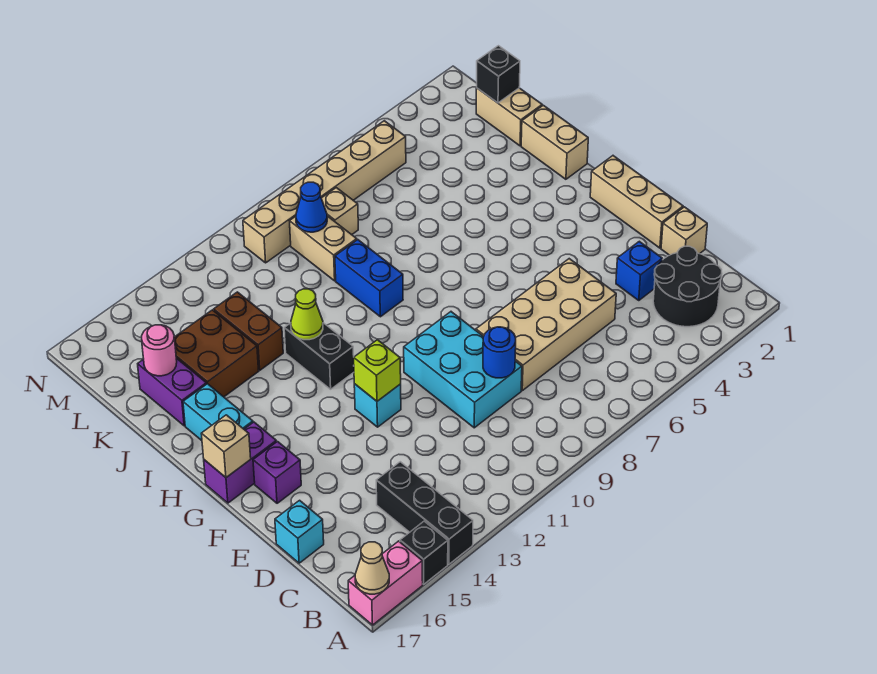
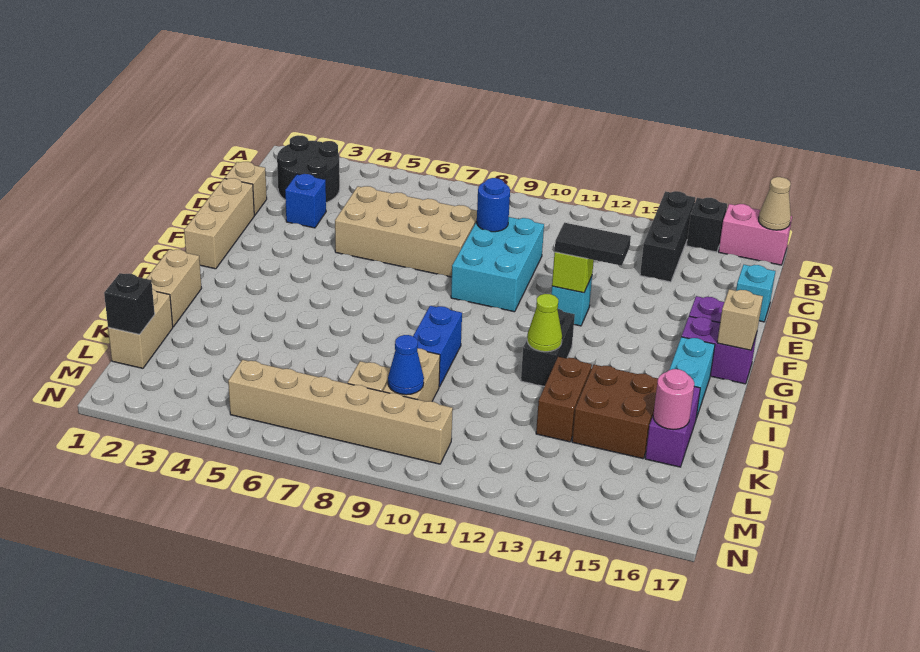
none -> black 1x2 tile [555,223,631,266]

